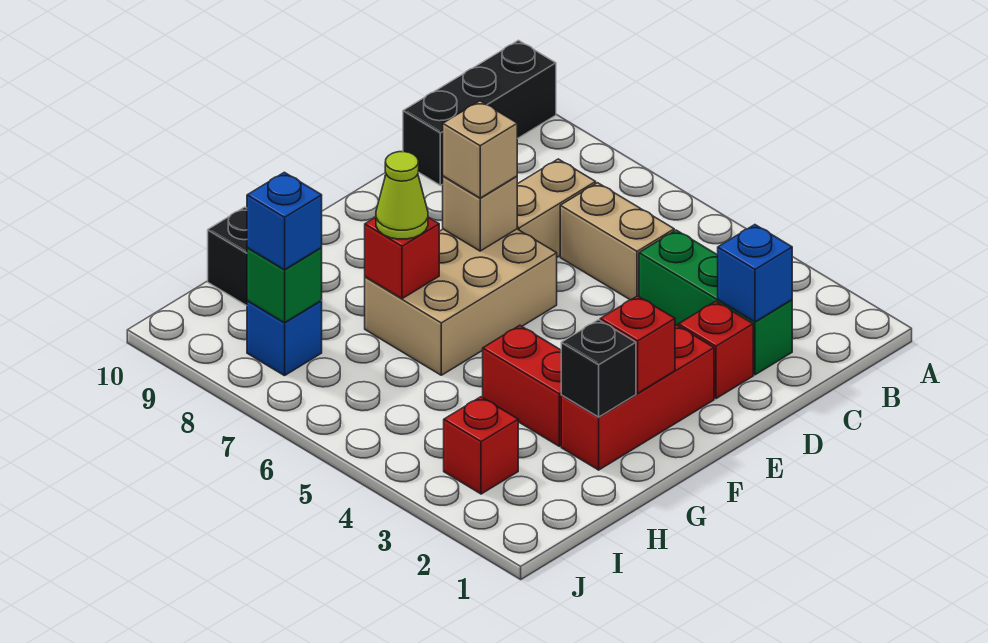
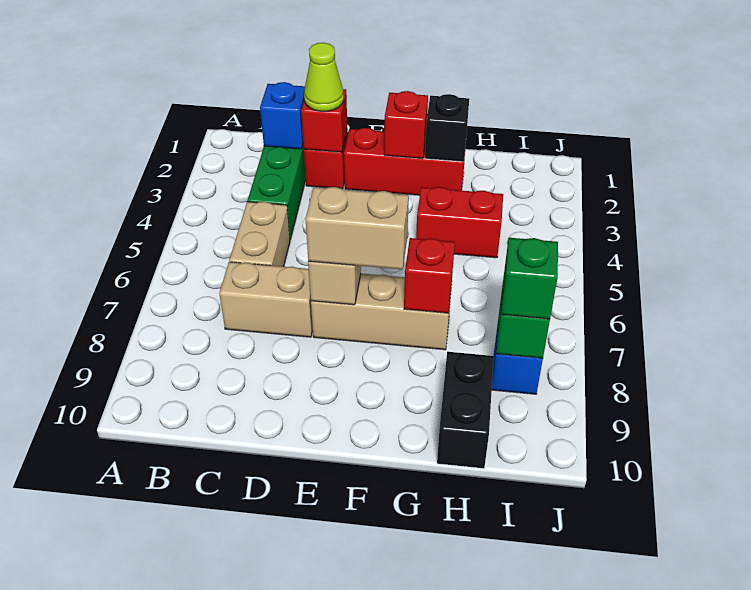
black 1x3 brick [403,40,556,185] -> none
tan 2x3 brick [365,229,557,375] -> tan 1x3 brick [311,273,452,350]
tan 1x1 brick [443,101,517,198] -> tan 1x2 brick [306,187,409,269]
red 1x2 brick [483,325,561,446] -> red 1x2 brick turned to [416,187,503,258]
lime 1x1 cone [376,152,428,239] -> lime 1x1 cone moved to [304,43,344,111]
red 1x1 brick [444,397,518,494] -> red 1x1 brick moved to [301,89,347,152]
blue 1x1 brick [247,172,322,270] -> green 1x1 brick [501,238,558,319]

